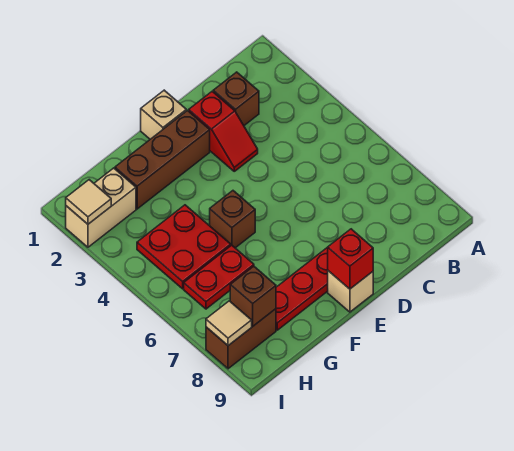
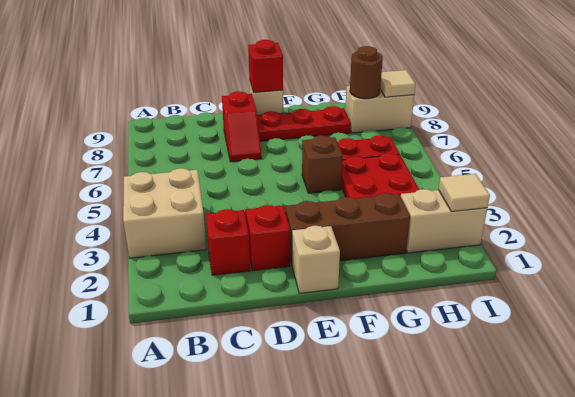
none -> tan 2x2 brick [123,168,207,258]
brown 1x1 brick [213,72,259,125] -> red 1x1 brick [206,209,250,275]
none -> red 1x2 slope [222,91,262,162]
brown 1x2 brick [206,309,276,369] -> tan 1x2 brick [345,86,414,133]
brown 1x1 brick [230,266,276,326] -> brown 1x1 round brick [350,46,383,99]

